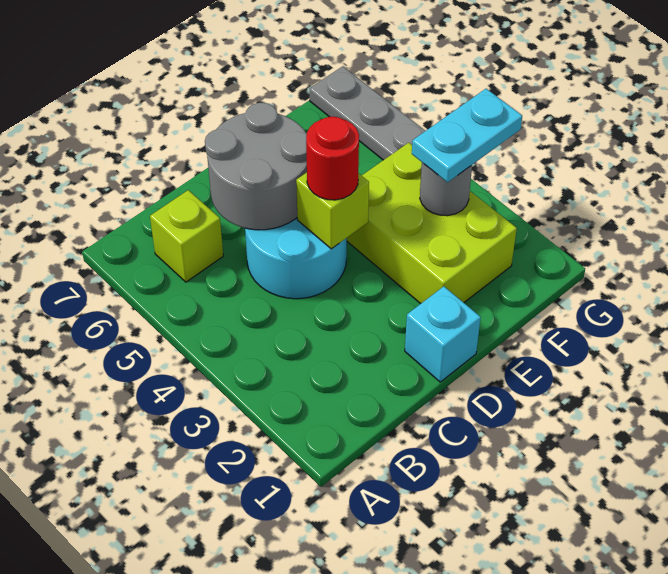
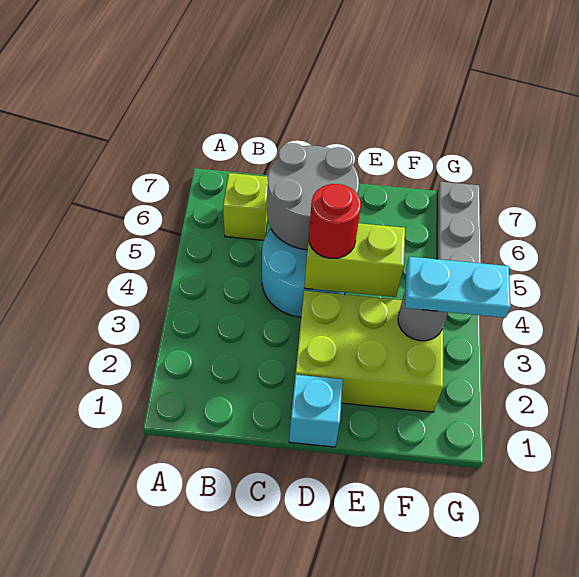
lime 1x1 brick [296,173,369,249] -> lime 1x2 brick [304,223,405,297]
lime 2x3 brick [347,143,517,304] -> lime 2x3 brick turned to [296,291,443,412]

